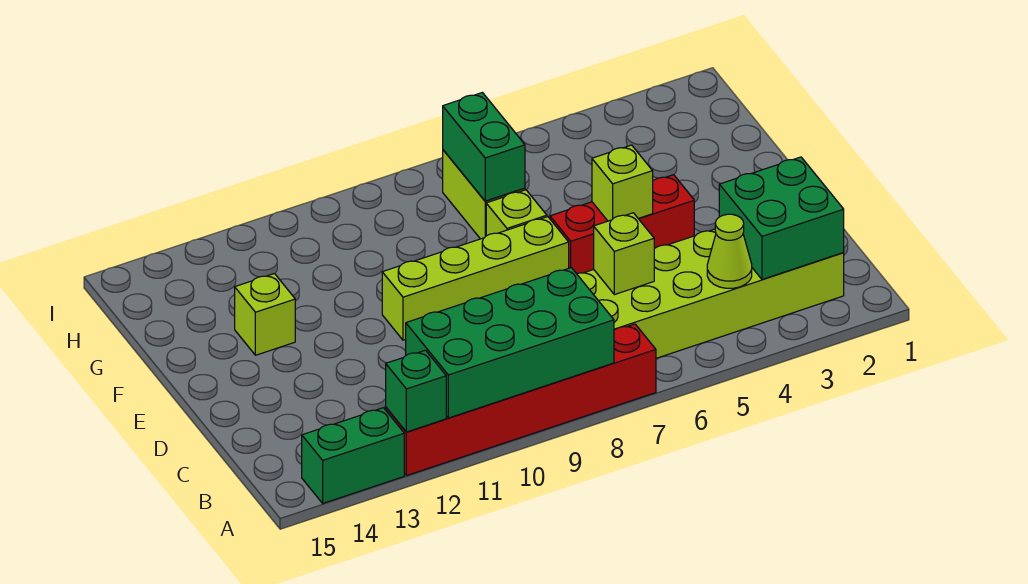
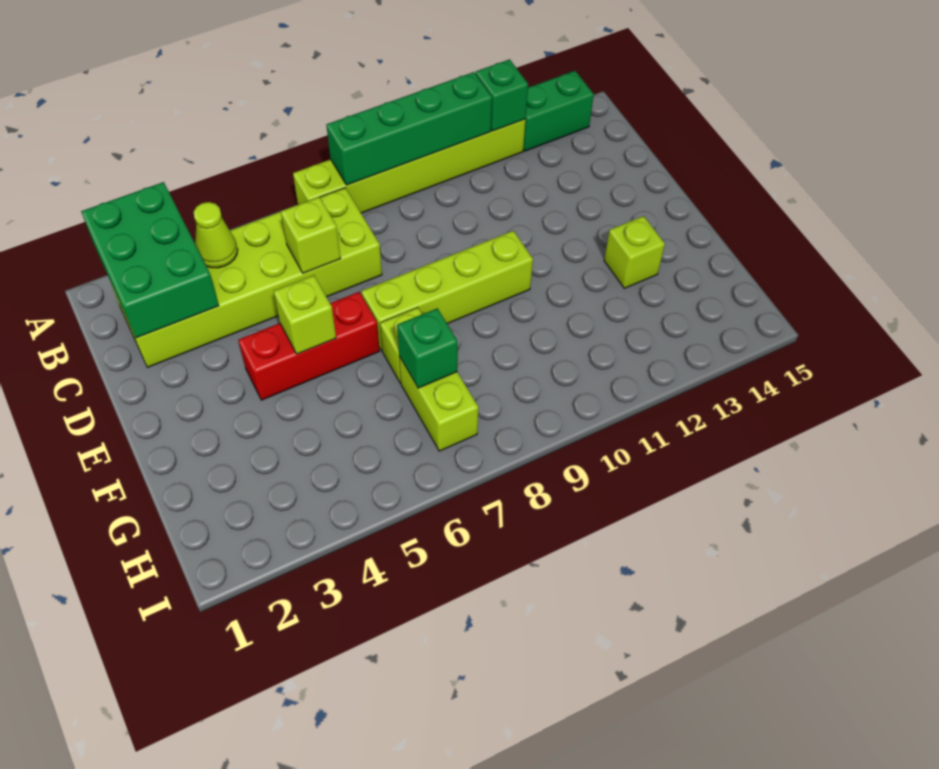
red 1x6 brick [386,324,656,476] -> lime 1x6 brick [293,119,526,213]
green 2x4 brick [406,268,614,418] -> green 1x4 brick [326,72,492,185]
green 2x2 brick [719,157,844,279] -> green 2x3 brick [81,182,219,338]
green 1x2 brick [443,93,525,201] -> green 1x1 brick [397,308,458,388]

